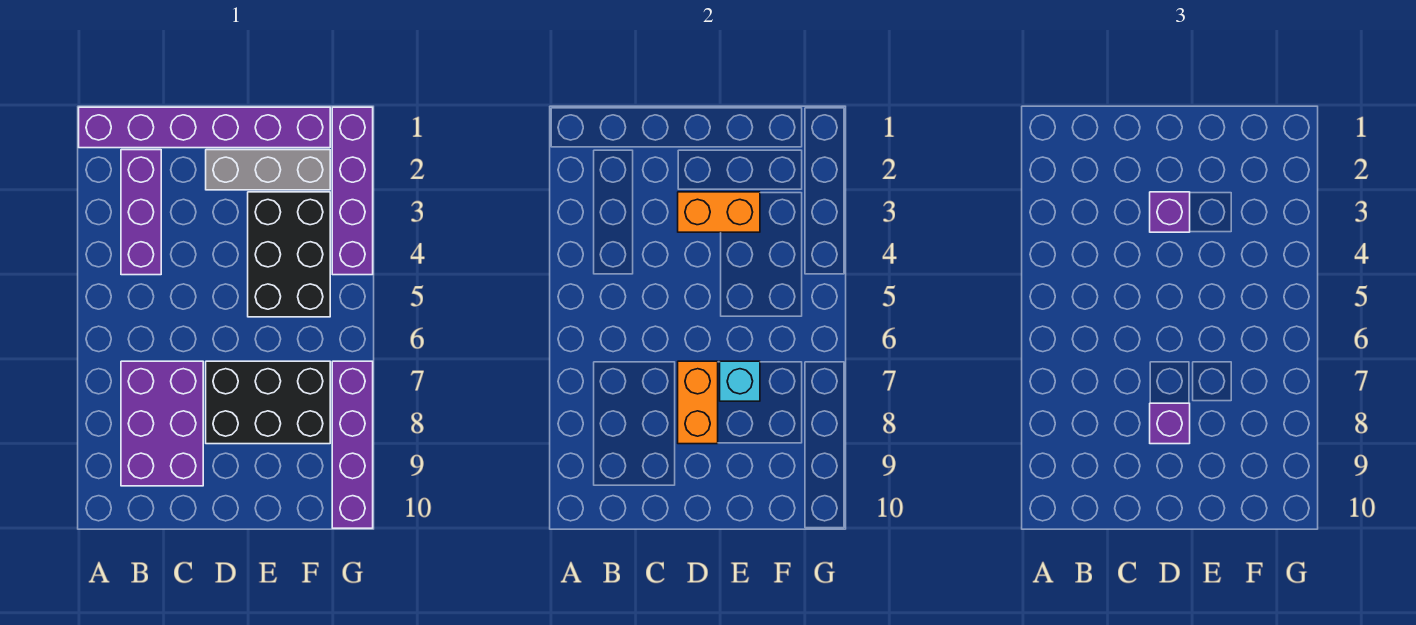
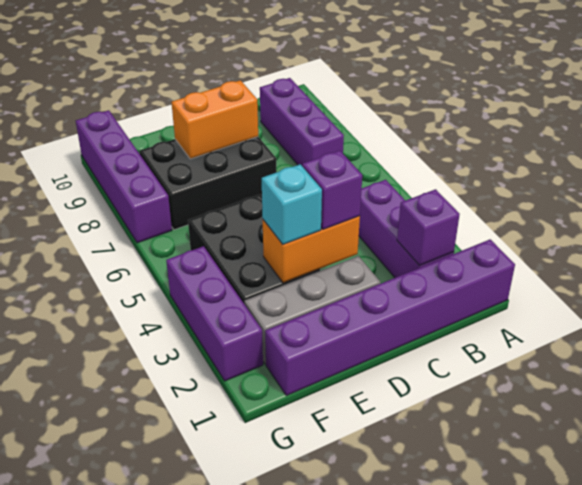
purple 2x3 brick [121,361,203,486] -> purple 1x3 brick [260,78,344,165]
orange 1x2 brick [678,361,718,444] -> orange 1x2 brick turned to [171,80,258,159]
purple 1x1 brick [1150,403,1190,444] -> purple 1x1 brick moved to [397,189,460,266]
cyan 1x1 brick [720,361,760,401] -> cyan 1x1 brick moved to [262,164,322,244]
purple 1x4 brick [332,107,373,275] -> purple 1x3 brick [166,246,263,381]

